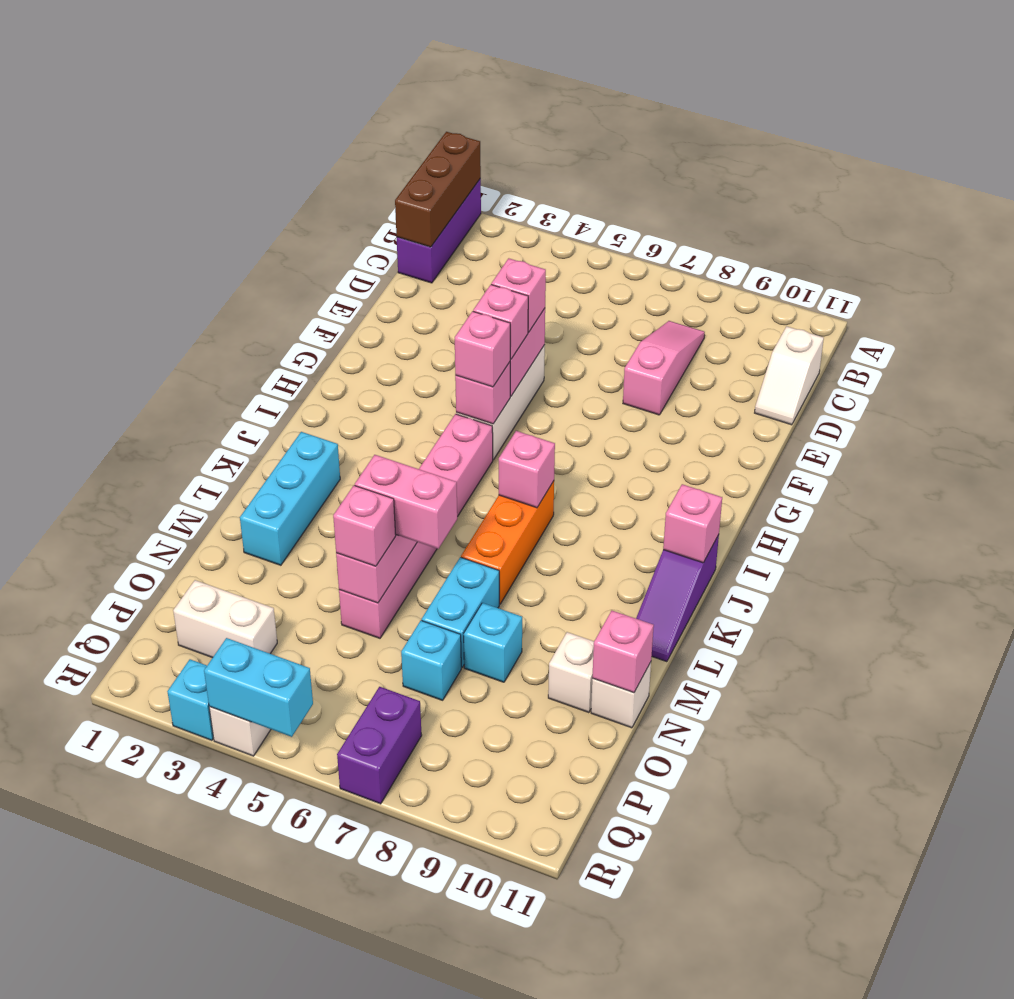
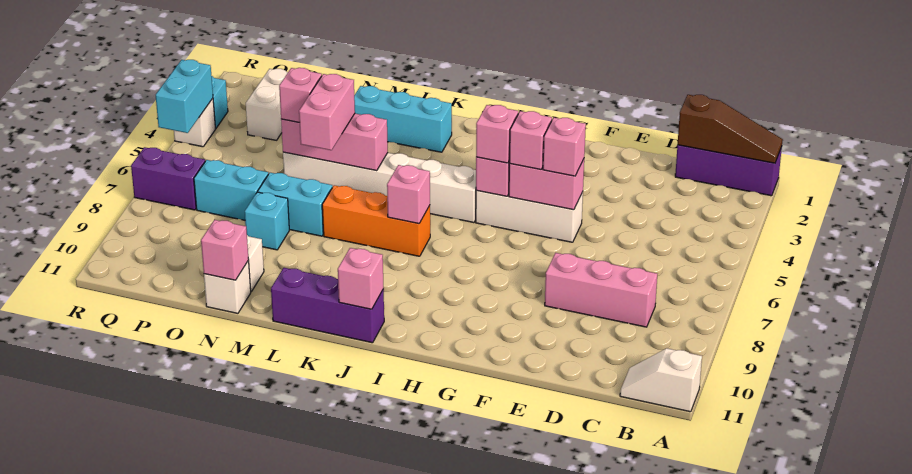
brown 1x3 brick [395,132,481,247] -> brown 1x3 slope [678,95,783,163]
pink 1x3 slope [623,321,705,415] -> pink 1x3 brick [545,253,657,327]
white 1x2 slope [755,326,824,425] -> white 1x2 slope moved to [620,348,702,412]
pink 1x6 brick [339,414,493,638] -> white 1x6 brick [283,152,476,223]
purple 1x3 slope [636,535,719,662] -> purple 1x3 brick [271,268,384,343]
cyan 1x1 brick [401,620,461,700] -> cyan 1x2 brick [194,160,268,220]

